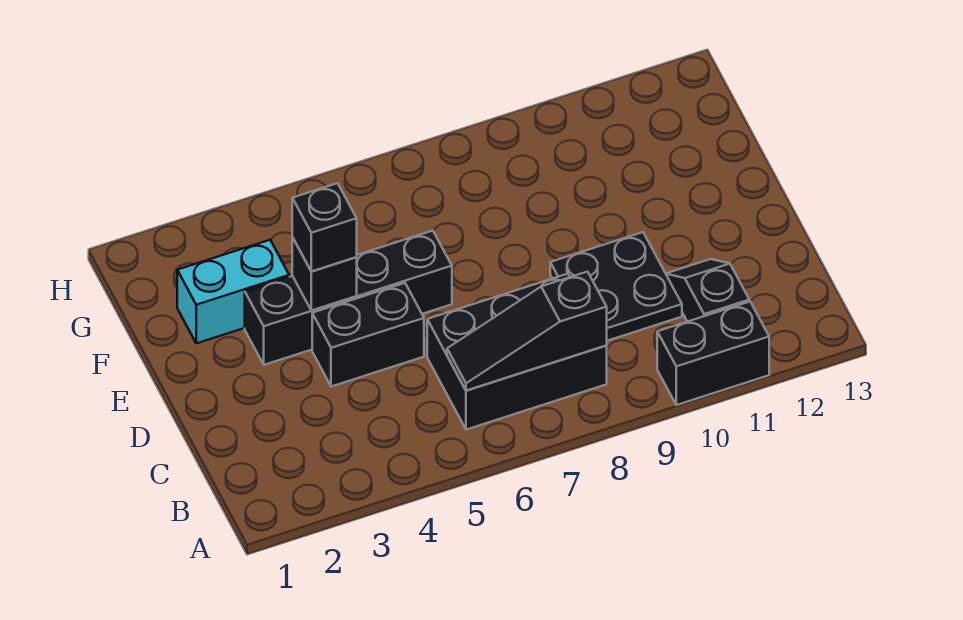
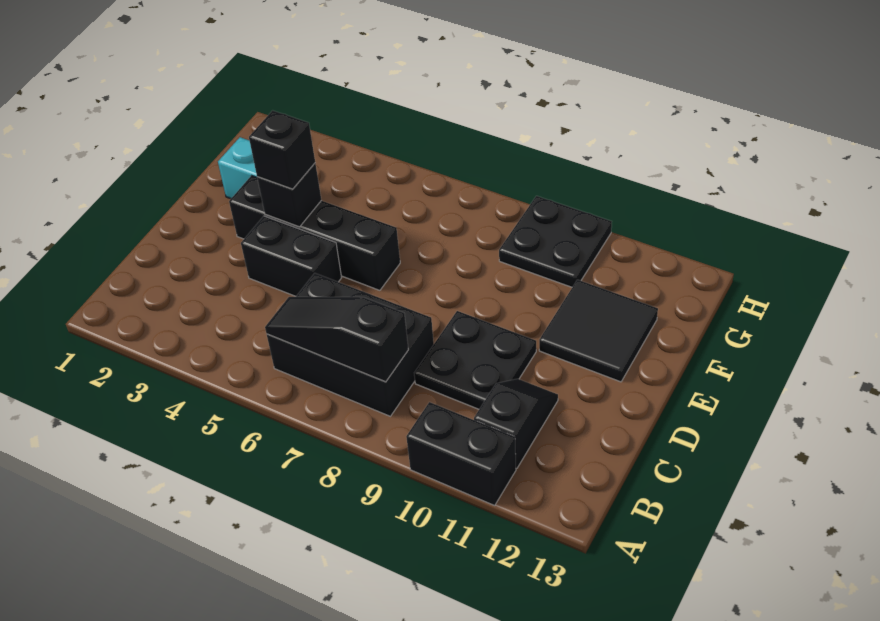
none -> black 2x2 tile [539,280,658,382]
none -> black 2x2 plate [499,196,612,287]

